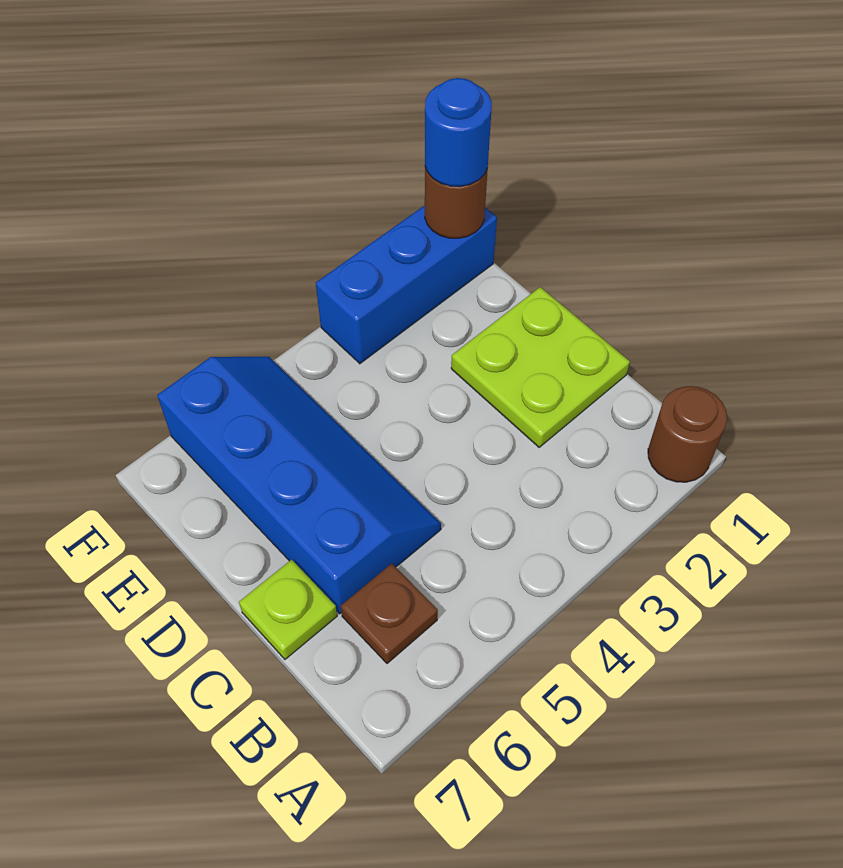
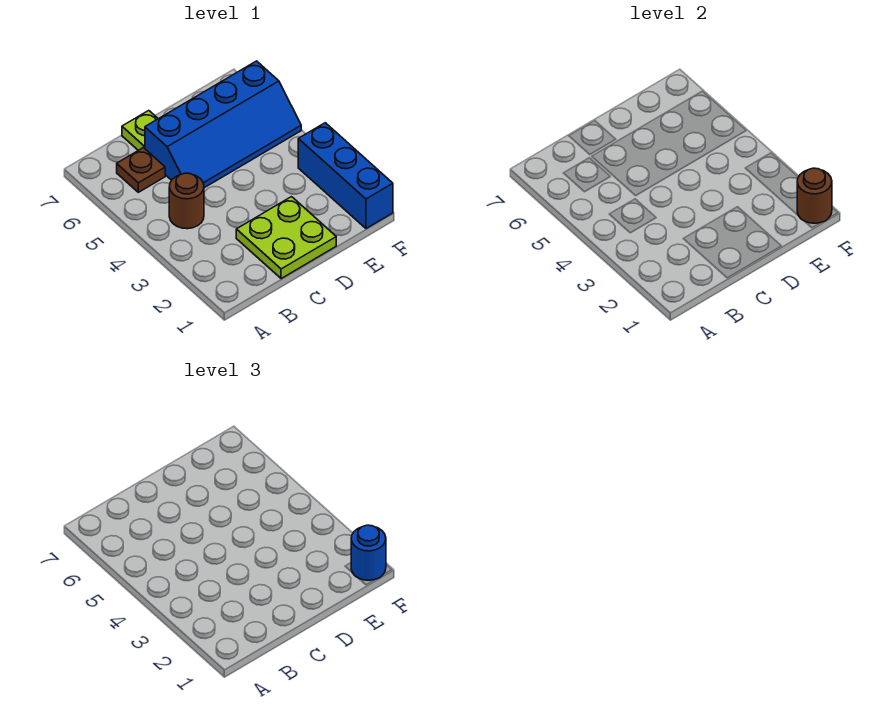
brown 1x1 round brick [648,386,727,482] -> brown 1x1 round brick moved to [169,173,204,229]

